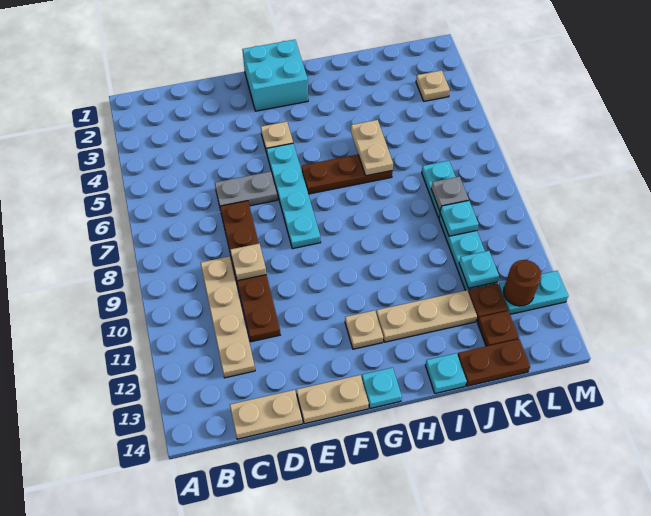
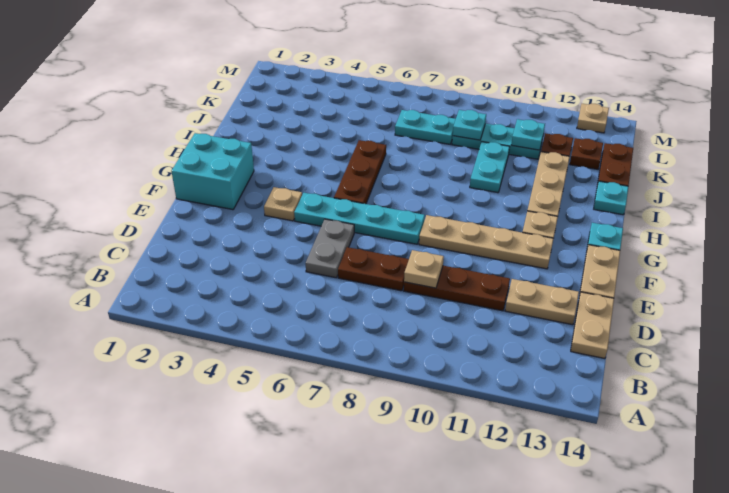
tan 1x4 plate [201,257,255,378] -> tan 1x4 plate moved to [419,215,554,269]
tan 1x2 plate [351,120,393,176] -> tan 1x2 plate moved to [505,279,579,325]
grey 1x1 plate [431,177,469,211] -> none
tan 1x1 plate [416,70,450,101] -> tan 1x1 plate moved to [577,104,609,133]
cyan 1x2 plate [498,271,568,314] -> cyan 1x2 plate moved to [470,142,509,193]
brown 1x1 round brick [503,260,541,306] -> none

